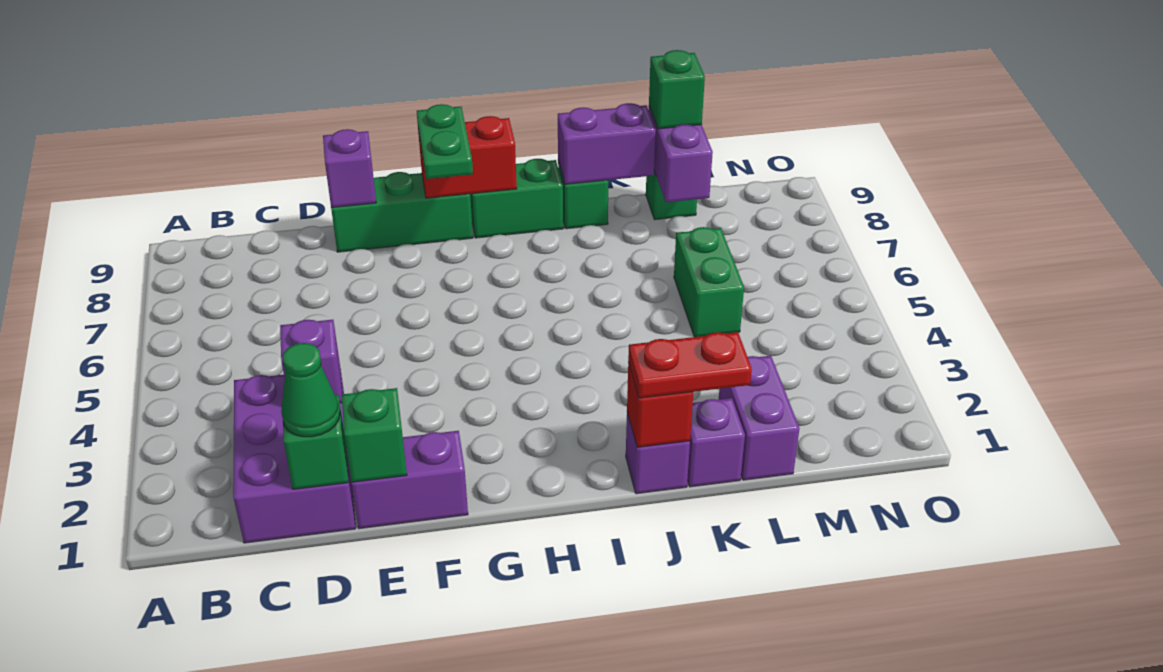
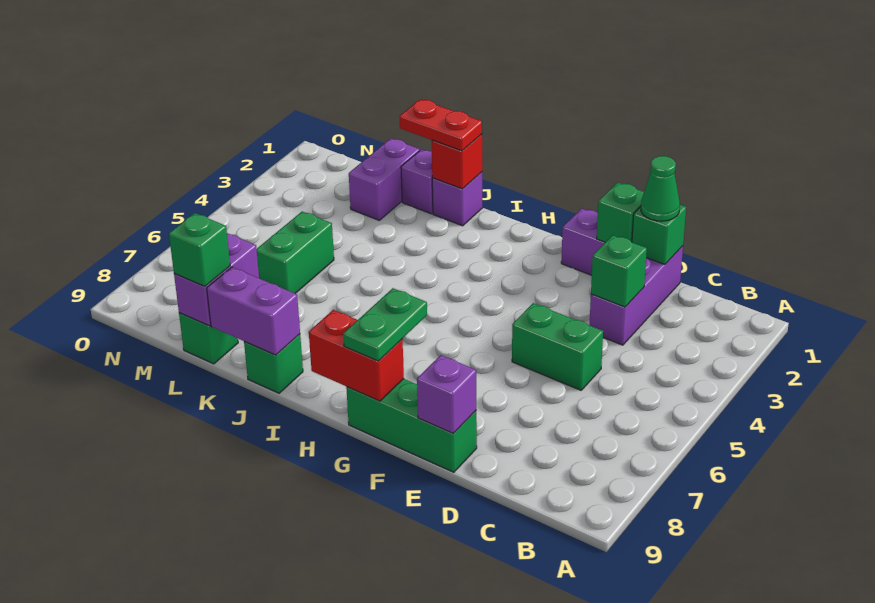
purple 2x3 brick [233,375,356,543] -> purple 1x3 brick [590,246,683,345]
purple 1x1 brick [280,320,342,403] -> green 1x1 brick [591,235,647,307]
green 1x2 brick [470,159,563,238] -> green 1x2 brick moved to [512,303,603,390]

